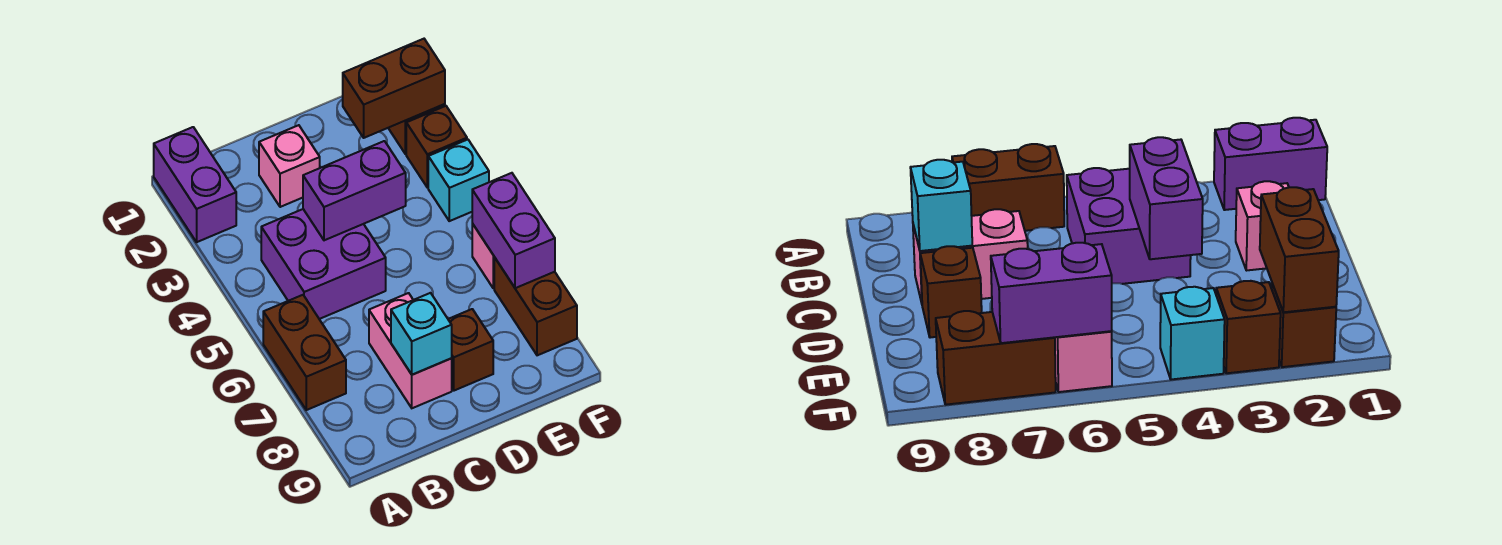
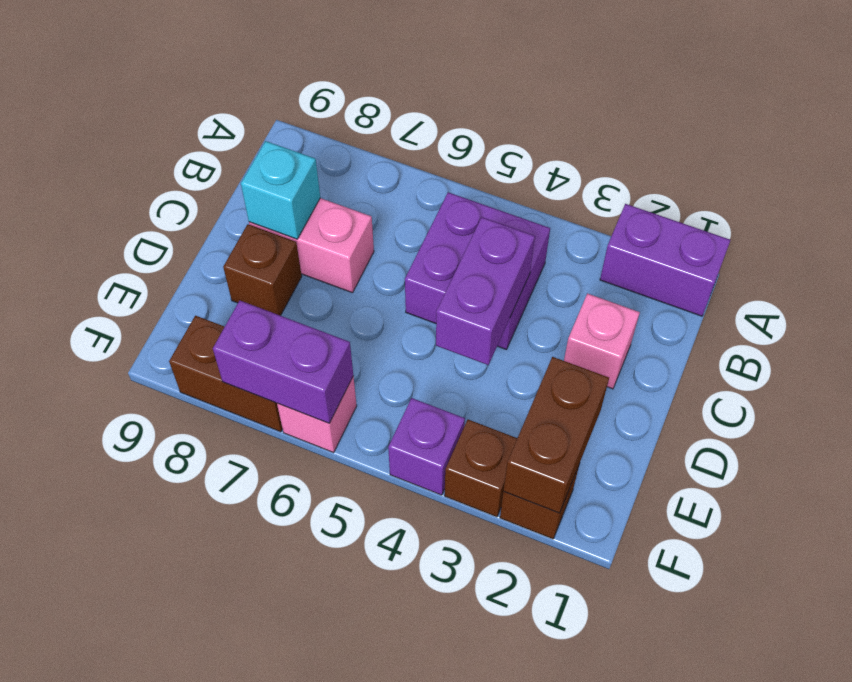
brown 1x2 brick [263,295,346,410] -> none
cyan 1x1 brick [428,140,489,221] -> purple 1x1 brick [388,398,465,495]

